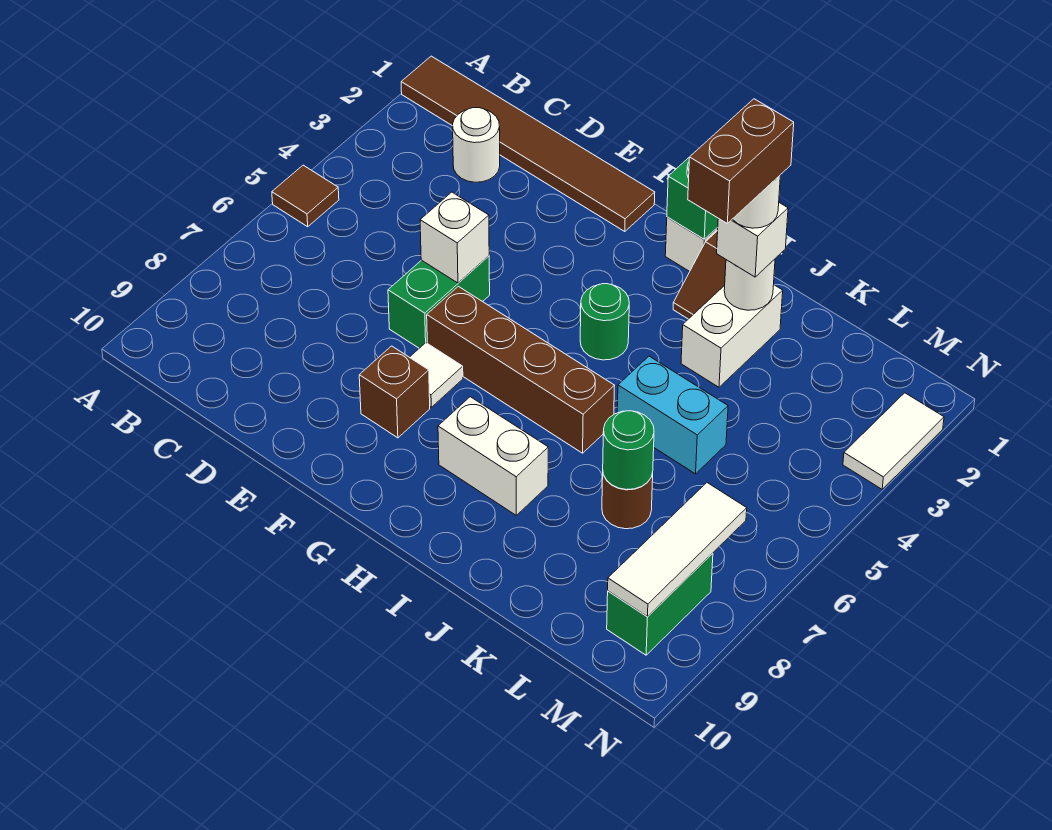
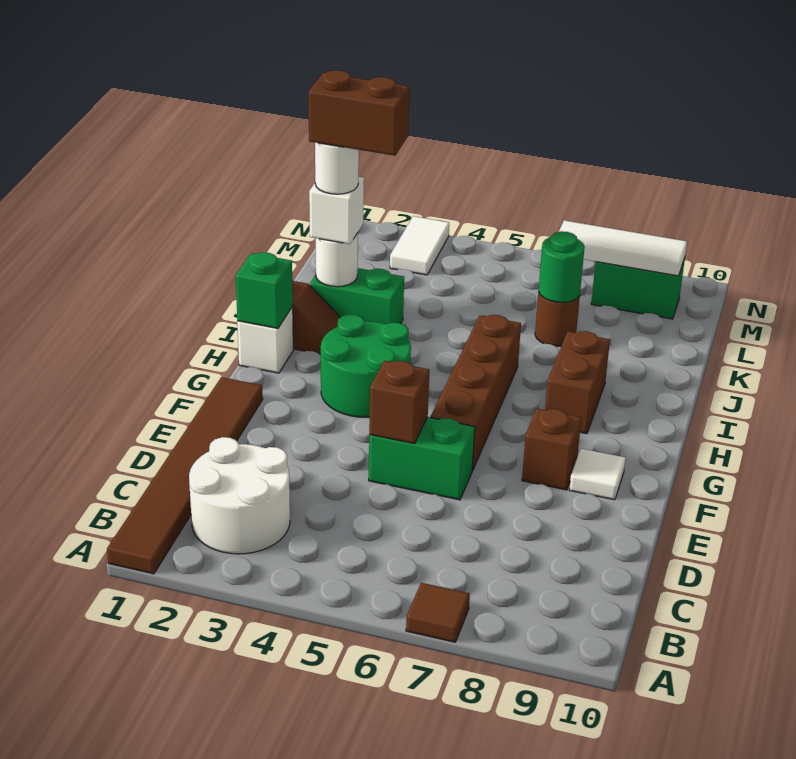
brown 1x1 tile [272,165,339,227] -> brown 1x1 tile moved to [406,583,470,642]
white 1x1 round brick [453,108,500,182] -> white 2x2 round brick [189,437,290,554]
white 1x1 brick [420,192,489,283] -> brown 1x1 brick [369,361,430,444]
white 1x1 tile [410,343,463,407] -> white 1x1 tile moved to [569,449,626,500]
green 1x1 round brick [580,284,629,360] -> green 2x2 round brick [321,315,411,417]
white 1x2 brick [438,397,548,515] -> brown 1x2 brick [545,331,610,434]
white 1x2 brick [681,285,783,387] -> green 1x2 brick [310,268,404,324]
cyan 1x2 brick [617,356,728,474] -> none
white 1x2 tile [843,393,944,489] -> white 1x2 tile turned to [390,216,449,275]

